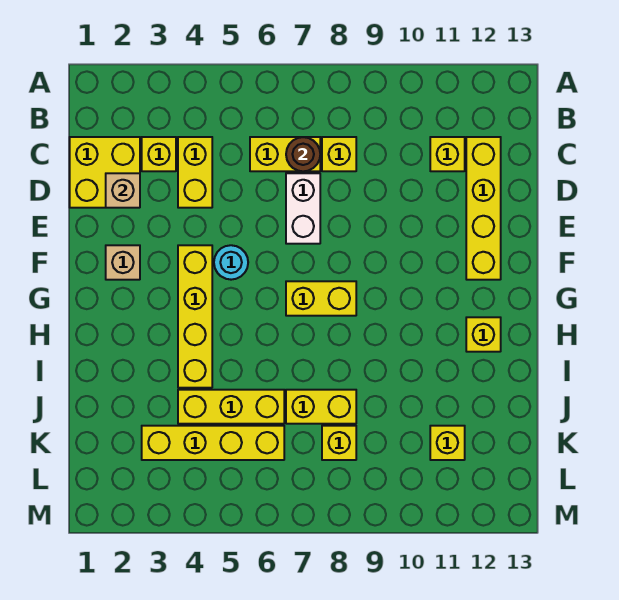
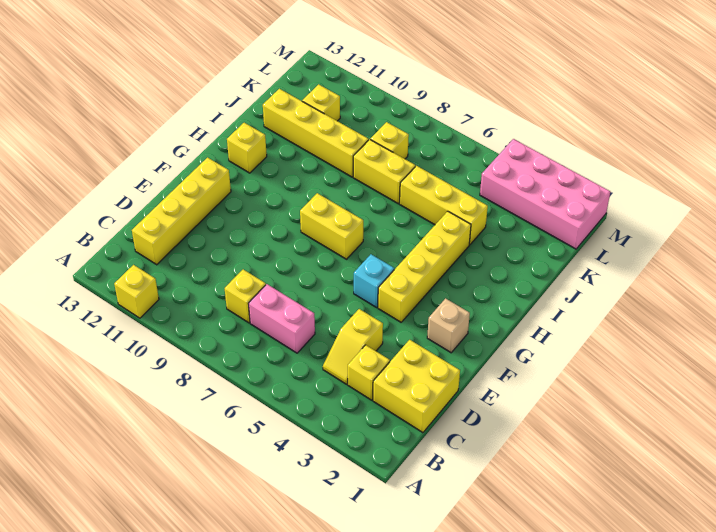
yellow 1x2 brick [178,137,212,208] -> yellow 1x2 slope [323,309,383,384]
yellow 1x2 brick [250,137,320,171] -> pink 1x2 brick [248,284,315,353]
brown 1x1 round brick [286,137,320,171] -> none
yellow 1x1 brick [430,137,465,171] -> yellow 1x1 brick moved to [114,265,159,318]
tan 1x1 brick [106,173,140,208] -> none
white 1x2 brick [286,173,320,244] -> none
cyan 1x1 round brick [214,245,248,280] -> cyan 1x1 brick [354,254,394,307]
yellow 1x4 brick [142,426,284,460] -> yellow 1x4 brick moved to [263,89,369,177]
none -> pink 2x4 brick [480,139,610,249]

